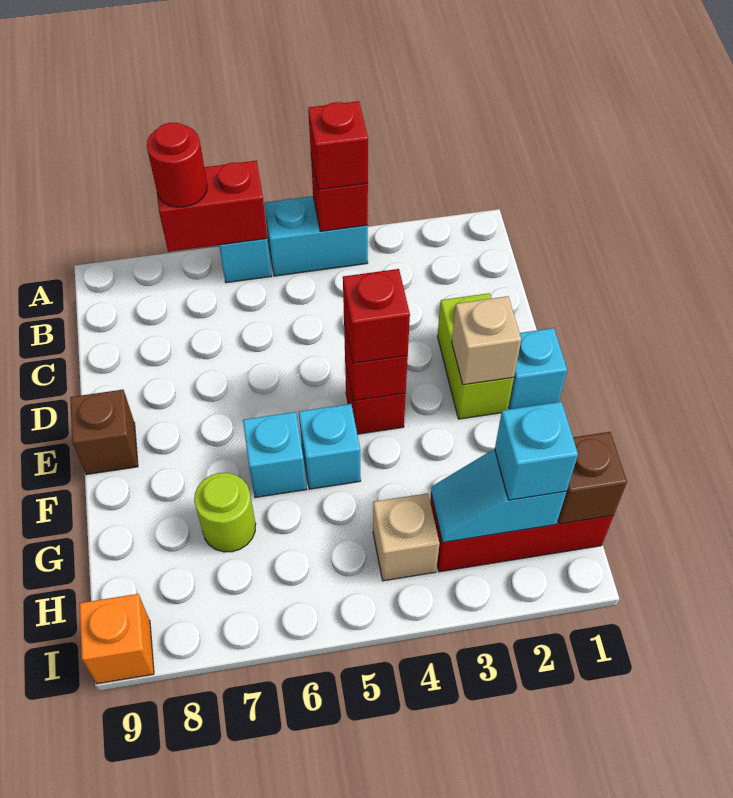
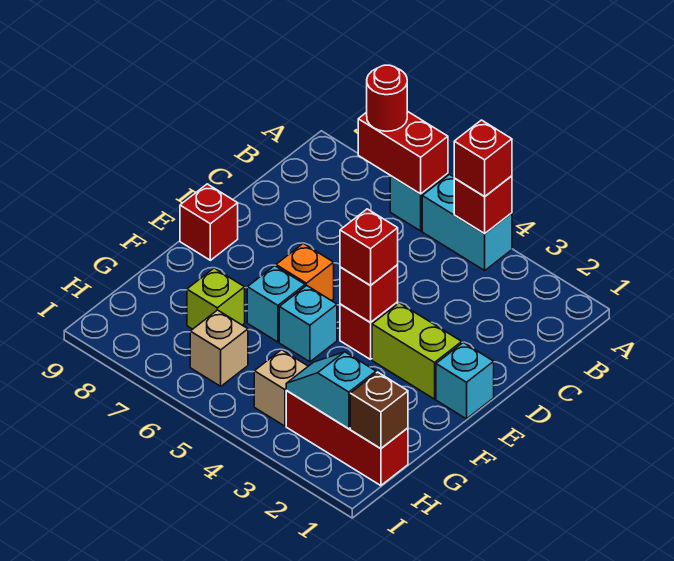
lime 1x2 brick [438,293,514,419] -> lime 1x2 brick turned to [372,303,462,399]
tan 1x1 brick [452,296,521,385] -> tan 1x1 brick moved to [190,310,248,386]
brown 1x1 brick [70,390,138,475] -> red 1x1 brick [180,184,238,260]
lime 1x1 round brick [194,473,256,552] -> lime 1x1 brick [187,268,245,329]
cyan 1x1 brick [495,402,578,500] -> none
orange 1x1 brick [79,594,154,684] -> orange 1x1 brick moved to [276,244,334,301]

